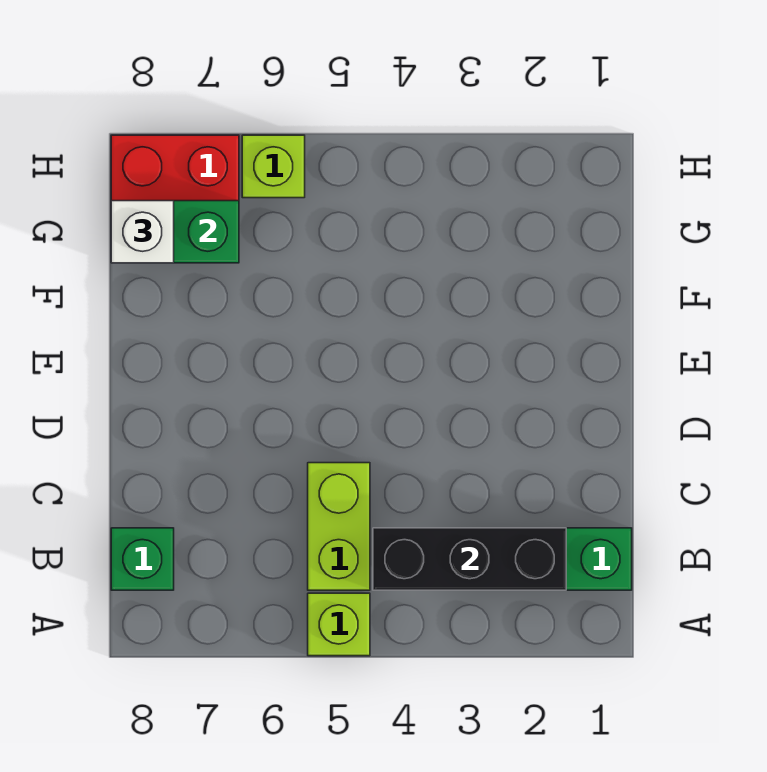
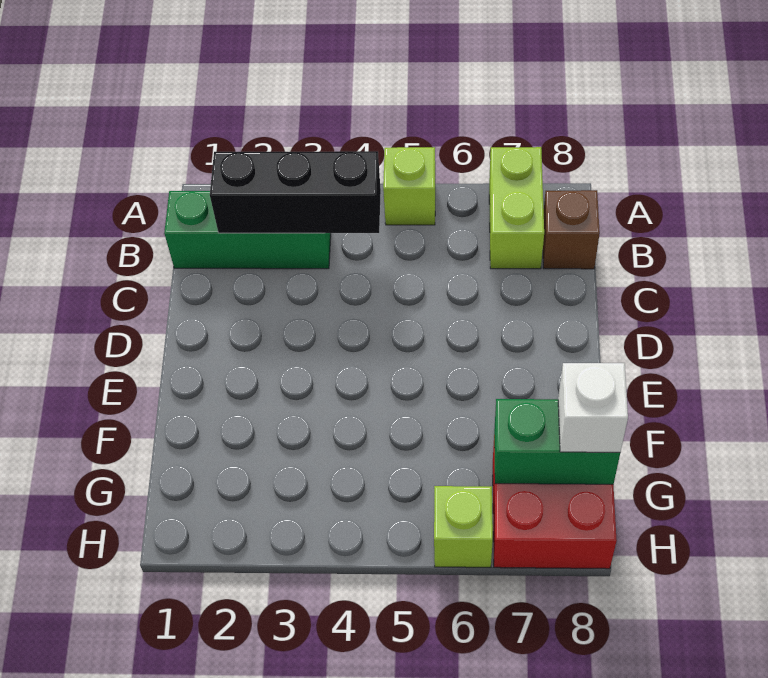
lime 1x2 brick [308,463,370,590] -> lime 1x2 brick moved to [489,147,544,269]
green 1x1 brick [111,528,174,590] -> brown 1x1 brick [543,190,600,269]

